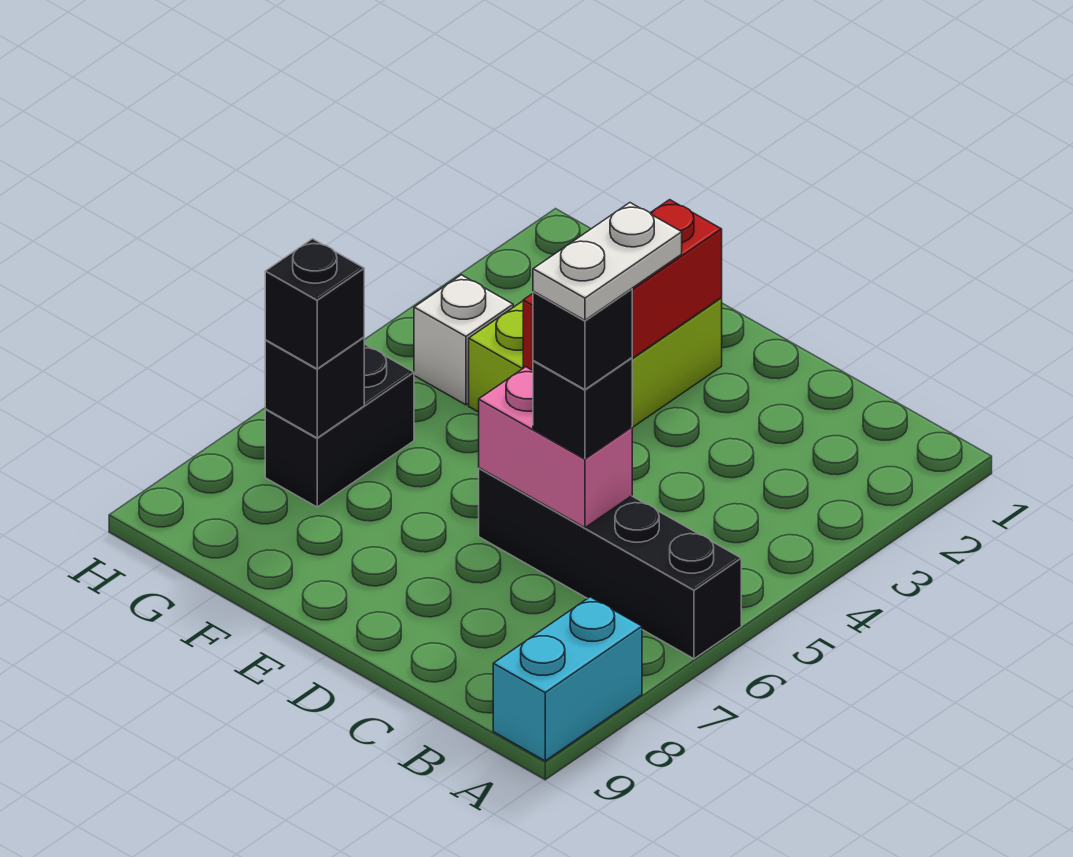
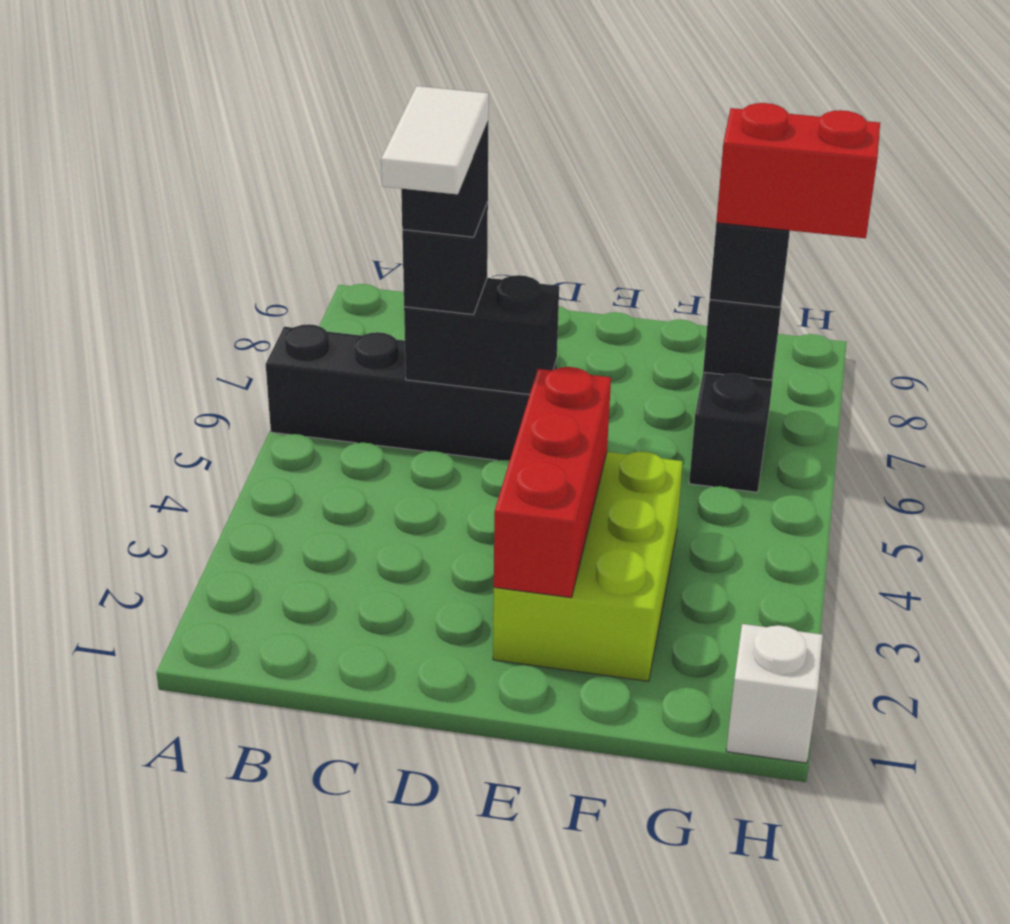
cyan 1x2 brick [493,597,642,761] -> none
white 1x2 plate [533,203,682,320] -> white 1x2 tile [381,86,489,194]
pink 1x2 brick [479,367,632,528] -> black 1x2 brick [404,275,559,395]
white 1x1 brick [414,275,513,405] -> white 1x1 brick moved to [726,624,823,763]
none -> red 1x2 brick [716,103,880,238]

